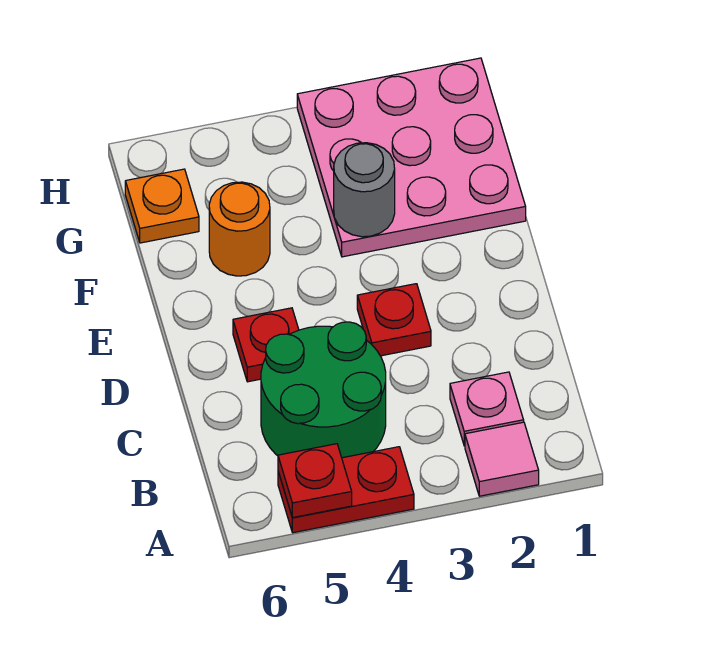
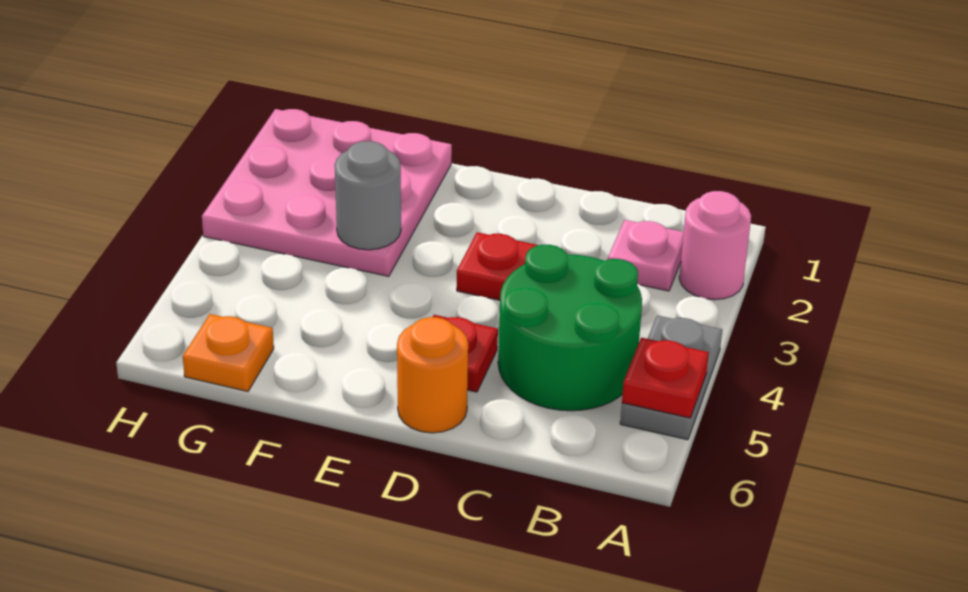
pink 1x1 tile [465,422,539,496] -> pink 1x1 round brick [679,191,751,300]
red 1x2 plate [278,447,414,533] -> grey 1x2 plate [620,315,722,440]
orange 1x1 round brick [209,182,270,276] -> orange 1x1 round brick moved to [397,317,468,433]

